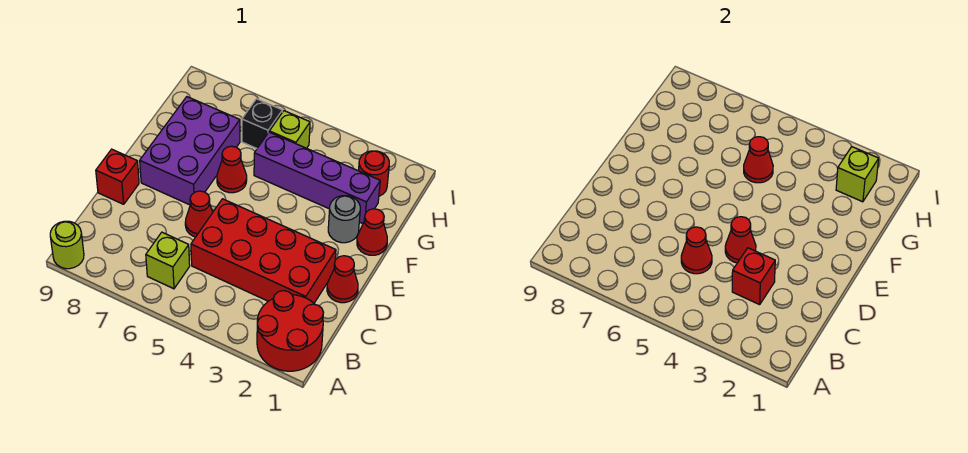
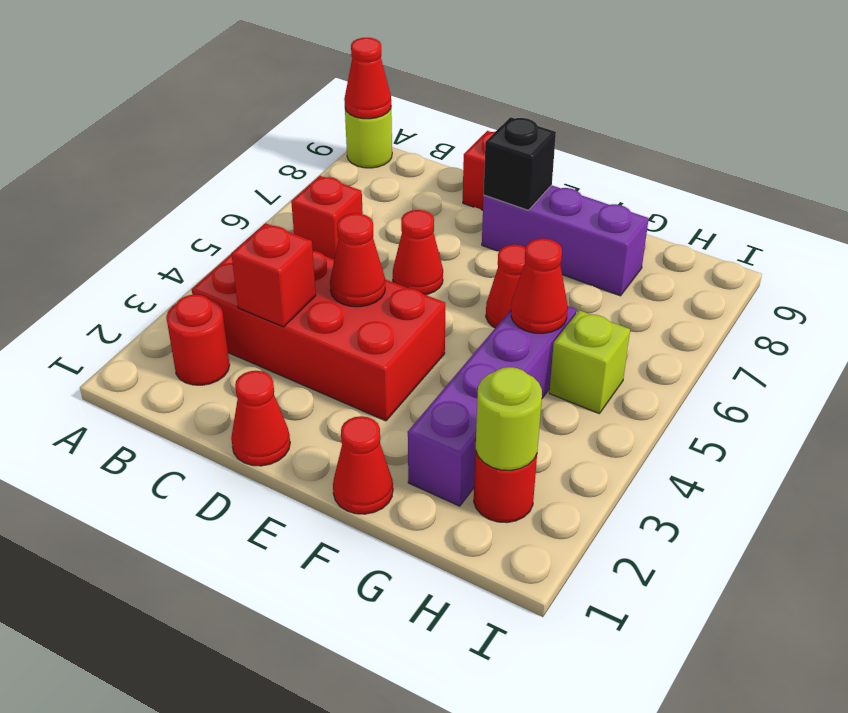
red 2x2 round brick [257,291,324,371] -> red 1x1 round brick [166,295,230,385]
lime 1x1 brick [146,232,190,289] -> red 1x1 brick [291,176,363,259]
red 2x4 brick [191,199,336,303] -> red 2x4 brick turned to [192,251,445,421]
red 1x1 cone [681,227,712,274] -> red 1x1 cone moved to [344,38,391,119]
purple 2x3 brick [140,97,240,205] -> purple 1x3 brick [482,185,649,296]
grey 1x1 round brick [328,196,360,243] -> none
lime 1x1 brick [836,147,879,202] -> lime 1x1 round brick [476,367,542,470]
black 1x1 brick [242,99,282,148] -> black 1x1 brick moved to [484,117,556,210]

